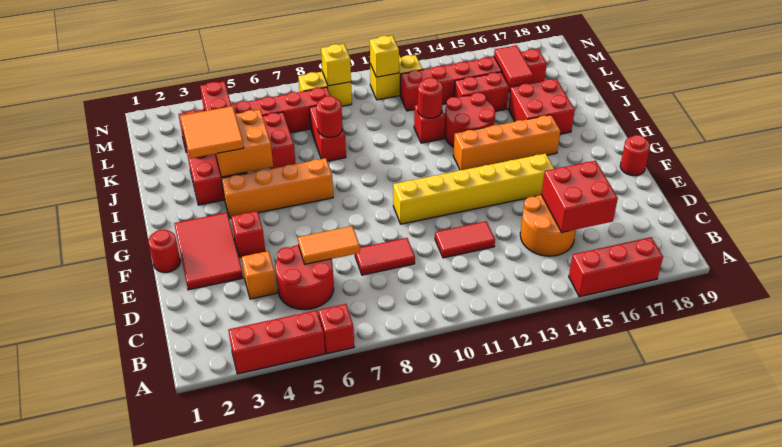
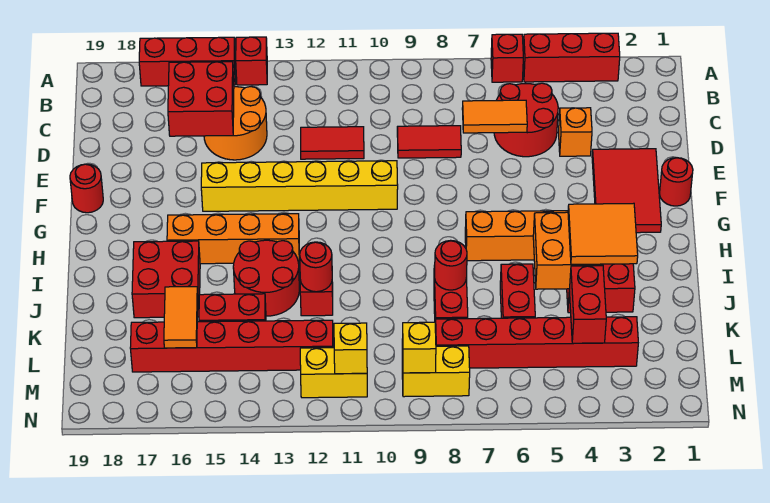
red 1x1 brick [231,211,265,257] -> red 1x1 brick moved to [236,37,267,85]
red 1x2 tile [494,45,533,86] -> orange 1x2 tile [164,287,198,348]

